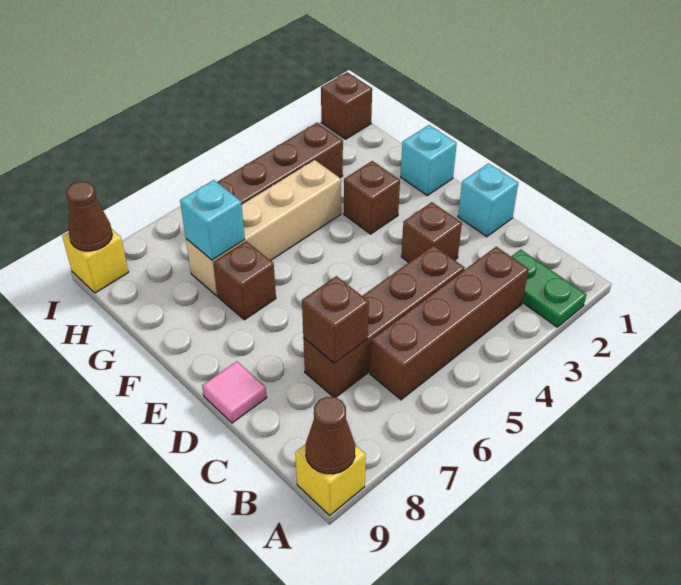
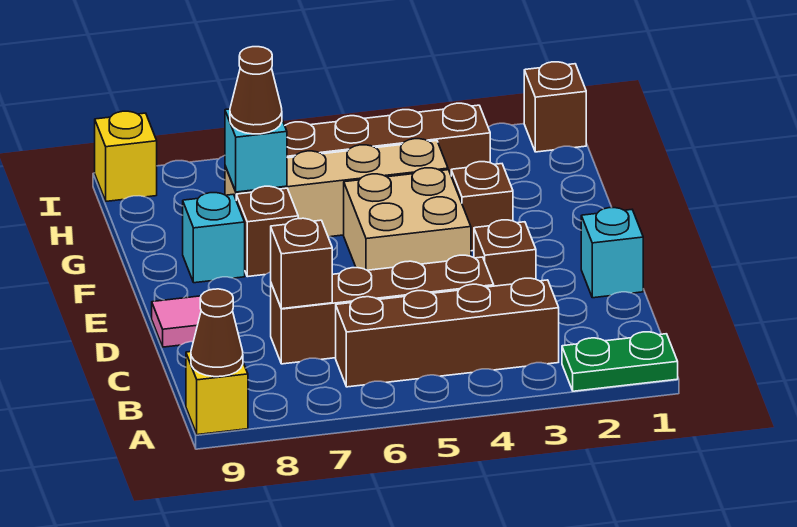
green 1x2 plate [511,249,587,327] -> green 1x2 plate turned to [562,332,678,391]
none -> tan 2x2 brick [344,168,471,270]
cyan 1x1 brick [401,125,457,196] -> cyan 1x1 brick moved to [183,193,245,283]
brown 1x1 cone [66,182,112,251] -> brown 1x1 cone moved to [230,47,282,134]

